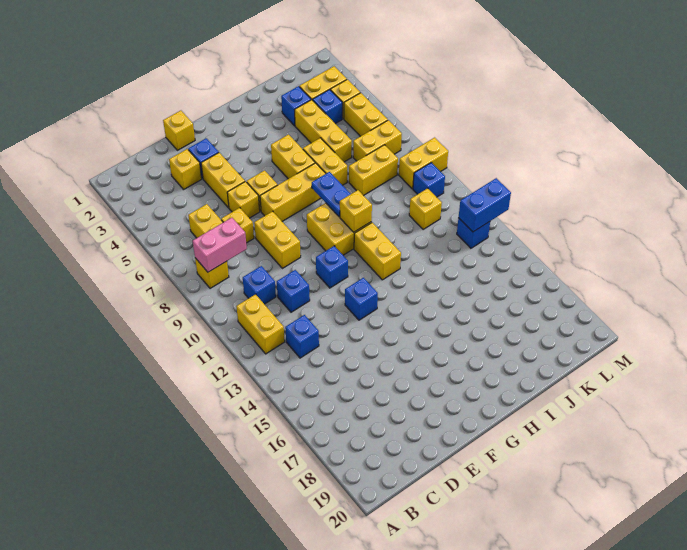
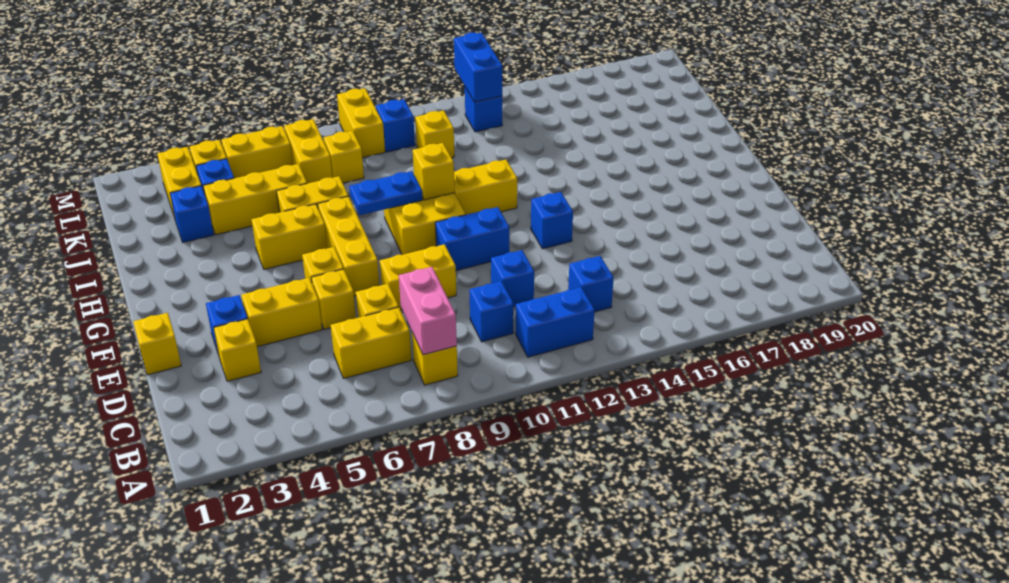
yellow 1x2 brick [236,294,285,354] -> blue 1x2 brick [516,287,595,357]
blue 1x1 brick [316,246,348,288] -> blue 1x2 brick [435,207,509,270]
yellow 1x2 brick [349,145,398,196] -> yellow 1x1 brick [324,131,364,183]

